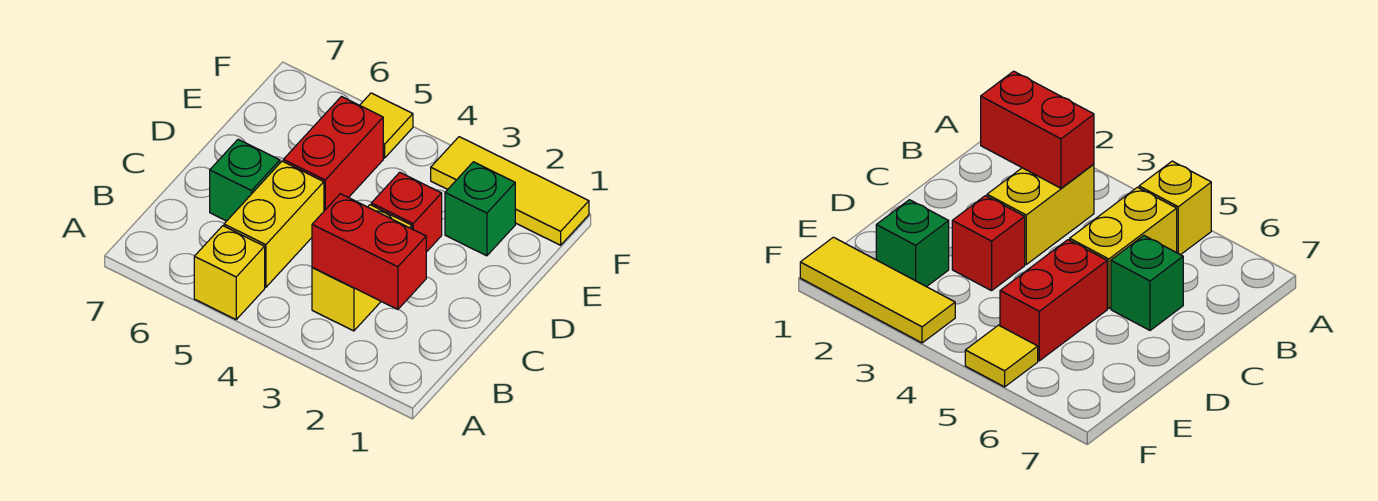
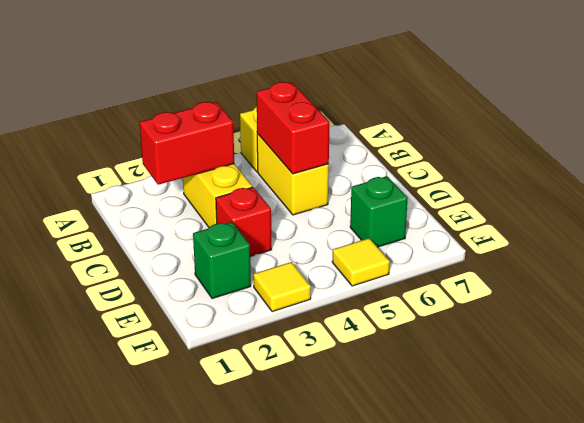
green 1x1 brick [210,139,280,221] -> green 1x1 brick moved to [350,176,408,247]
red 1x2 brick [283,97,383,211] -> red 1x2 brick moved to [257,82,329,174]
yellow 1x3 tile [431,137,589,245] -> yellow 1x1 tile [253,262,311,312]

